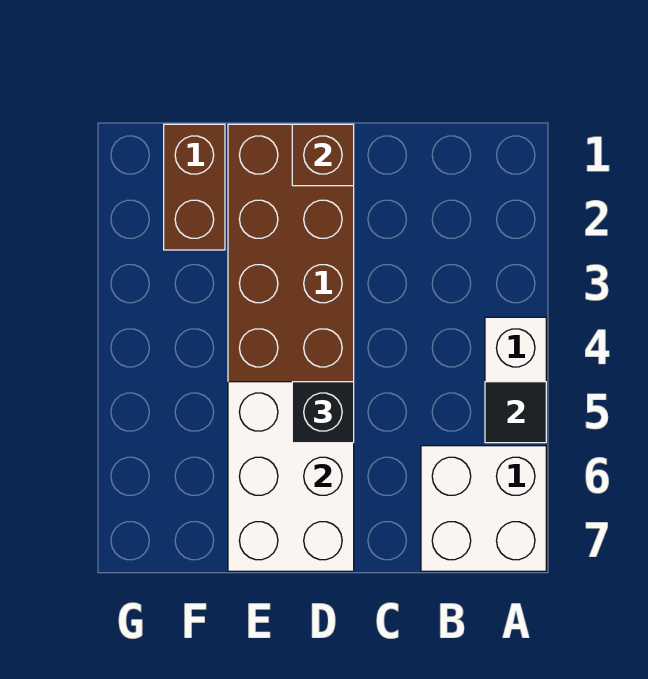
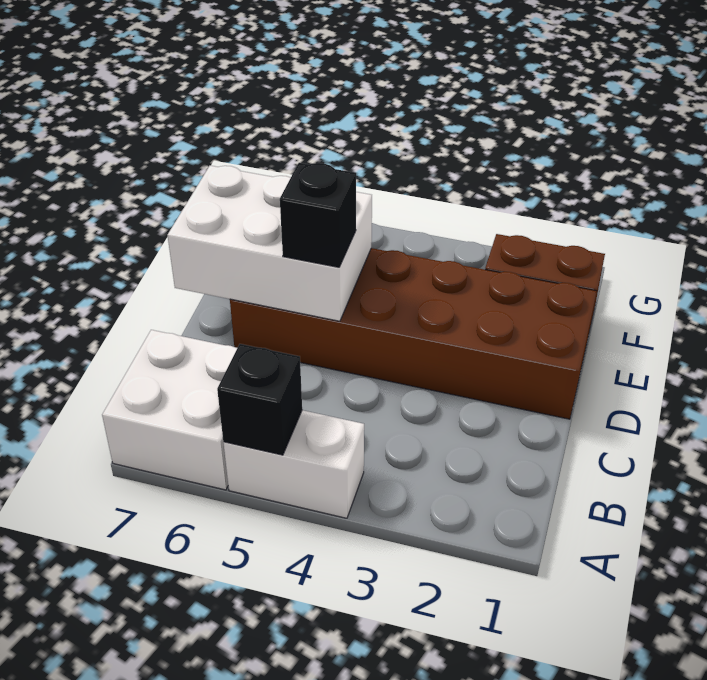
black 1x1 tile [485,382,546,443] -> black 1x1 brick [217,344,302,455]
brown 1x1 brick [292,124,354,186] -> none

